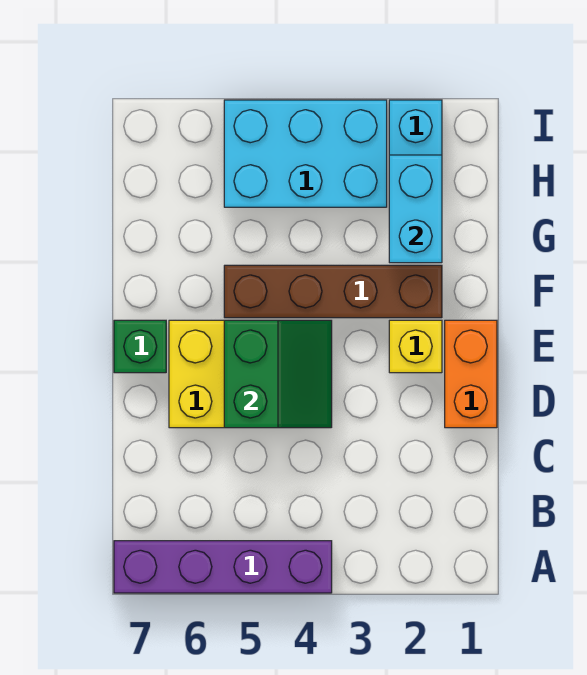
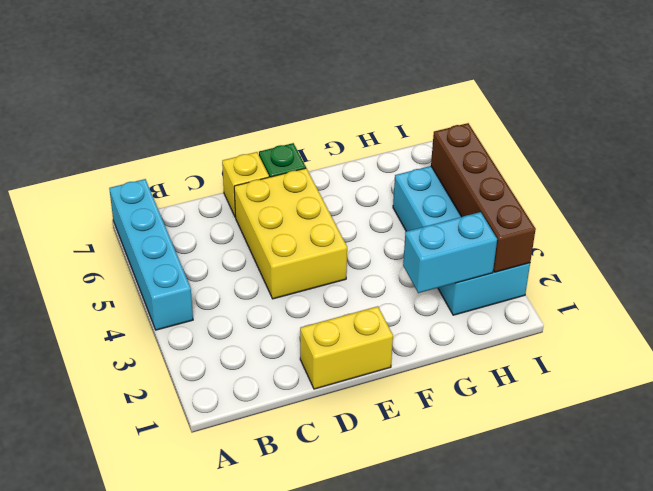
purple 1x4 brick [114,541,332,593] -> cyan 1x4 brick [109,179,193,330]
orange 1x2 brick [445,320,497,428] -> yellow 1x2 brick [300,306,393,389]
green 2x2 slope [224,320,332,428] -> none
yellow 1x1 brick [389,320,442,373] -> yellow 1x1 brick moved to [222,152,269,217]
brown 1x4 brick [224,265,442,318] -> brown 1x4 brick moved to [431,123,536,272]

